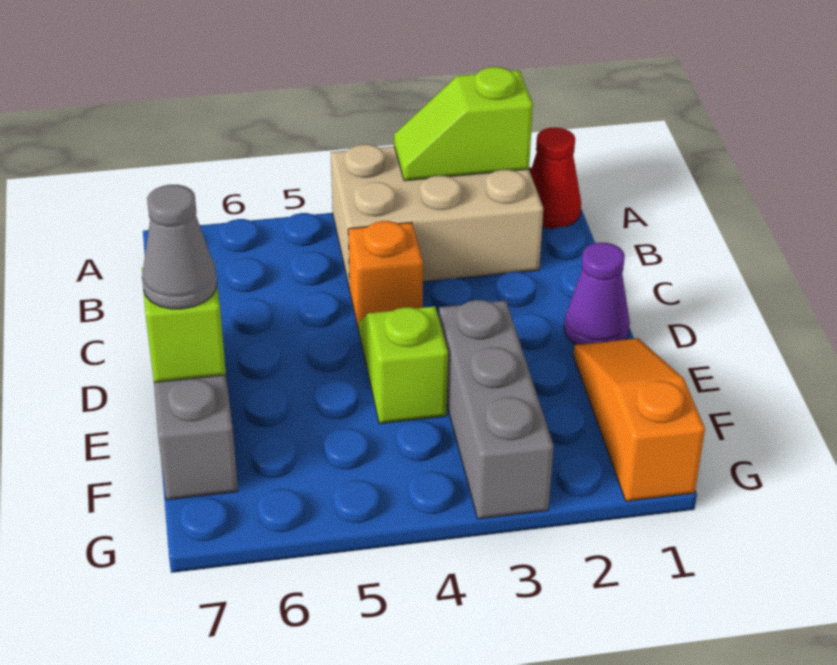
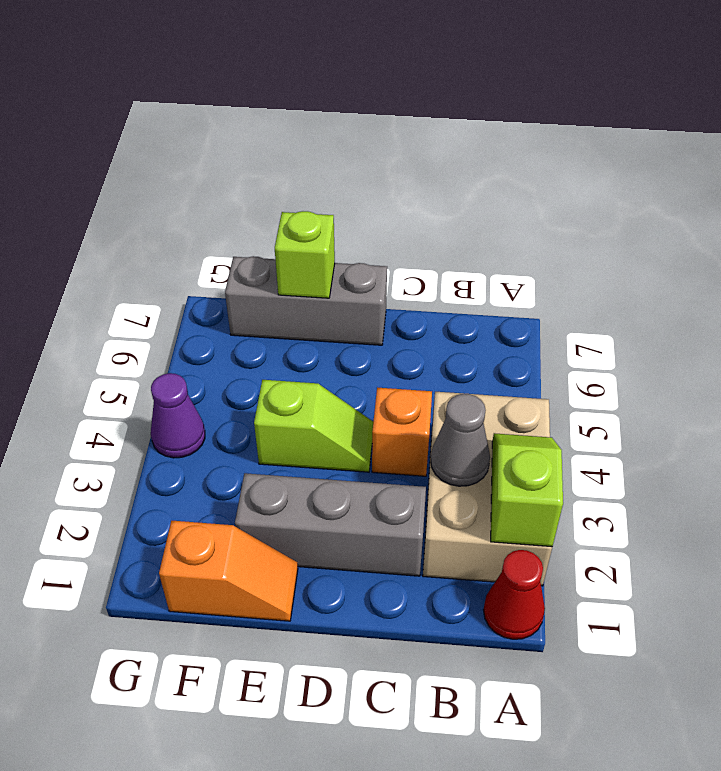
purple 1x1 cone [564,243,630,345] -> purple 1x1 cone moved to [151,373,205,458]
orange 1x3 slope [573,338,705,501] -> orange 1x2 slope [159,521,298,621]
grey 1x3 brick [439,300,554,519] -> grey 1x3 brick moved to [235,473,426,576]
grey 1x1 cone [142,185,217,309] -> grey 1x1 cone moved to [431,394,490,486]

